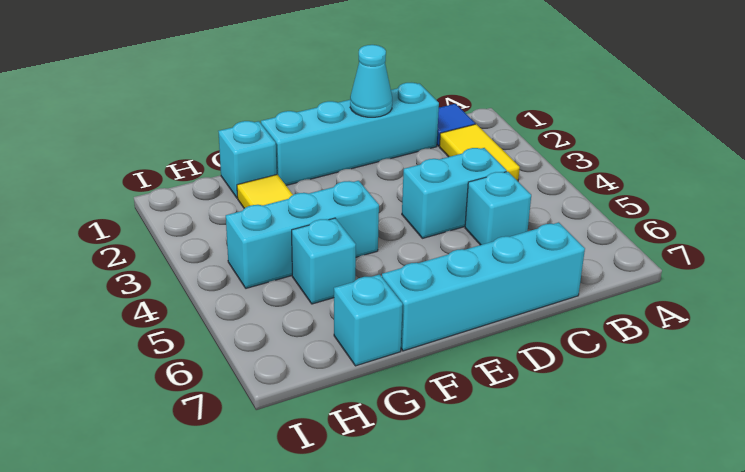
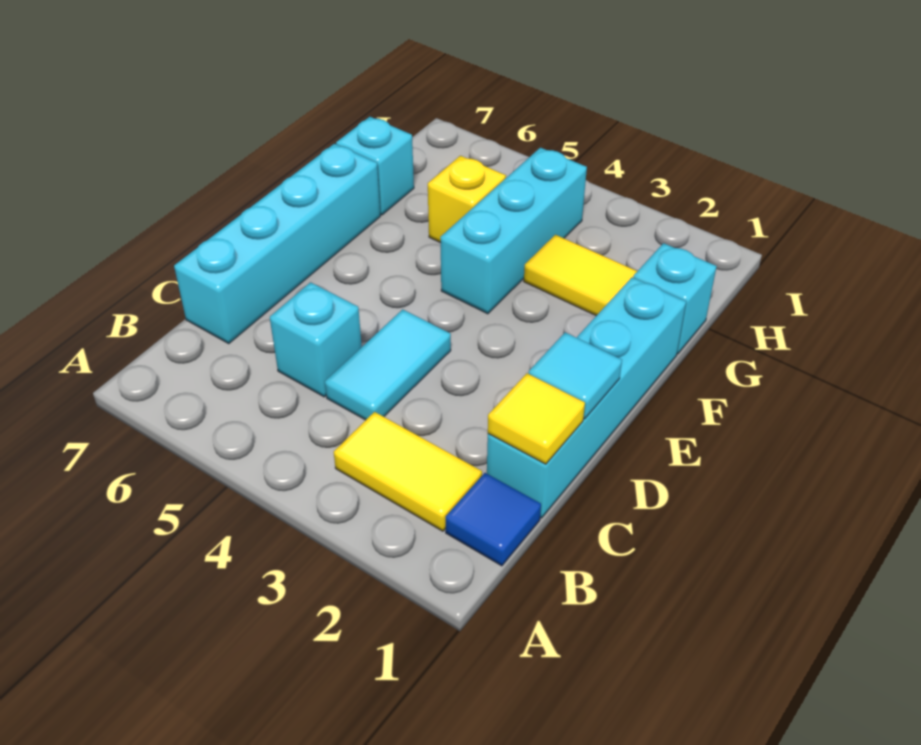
none -> yellow 1x1 tile [488,373,585,464]
cyan 1x2 brick [402,148,507,238] -> cyan 1x2 tile [325,309,451,420]
cyan 1x1 cone [350,45,392,117] -> cyan 1x1 tile [529,332,622,419]
cyan 1x1 brick [292,218,356,304] -> yellow 1x1 brick [428,156,506,243]

